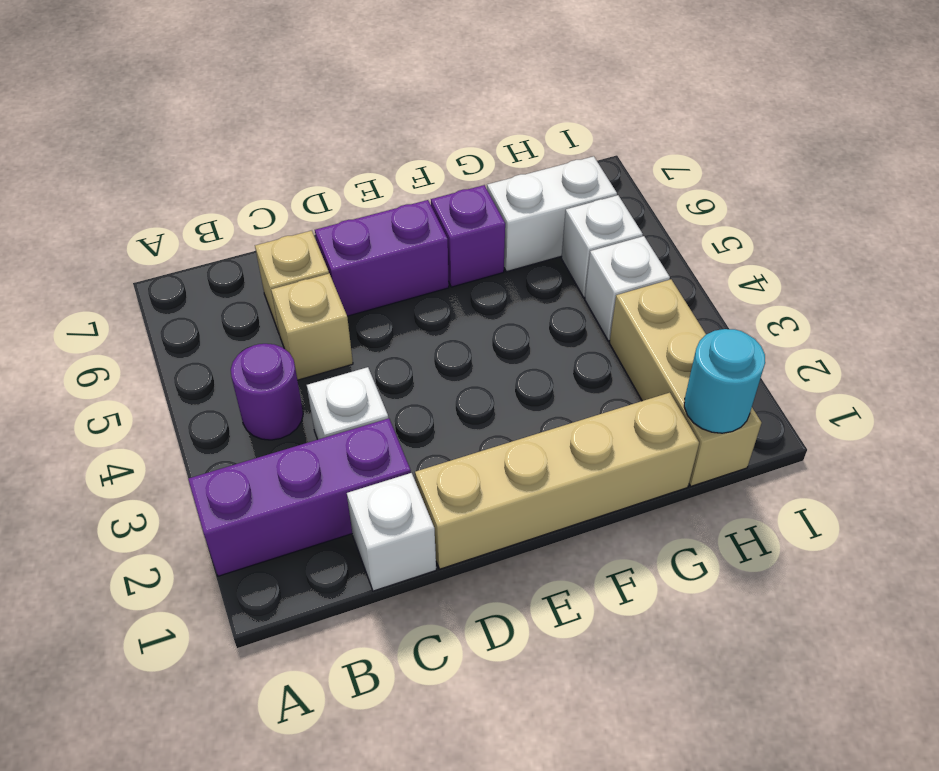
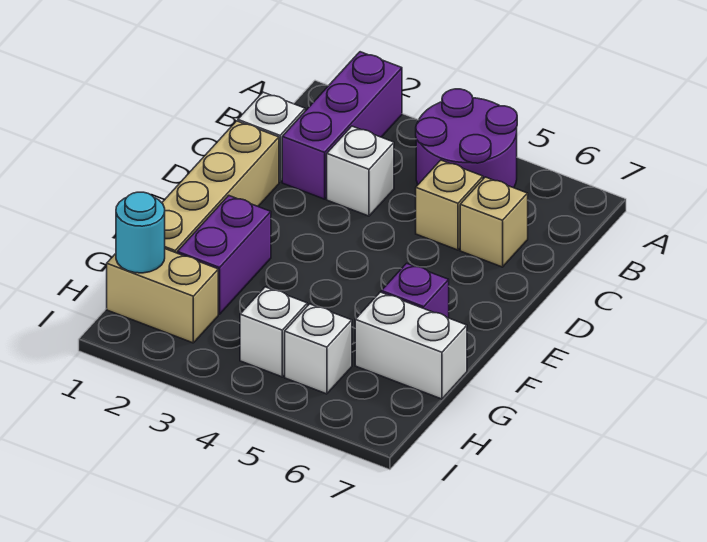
purple 1x1 round brick [231,344,303,440] -> purple 2x2 round brick [416,89,517,188]
purple 1x2 brick [315,200,449,316] -> purple 1x2 brick moved to [177,195,271,314]
white 1x2 brick [487,156,617,272] -> white 1x2 brick turned to [355,292,467,399]
tan 1x3 brick [609,279,761,486] -> tan 1x2 brick [107,249,218,343]

